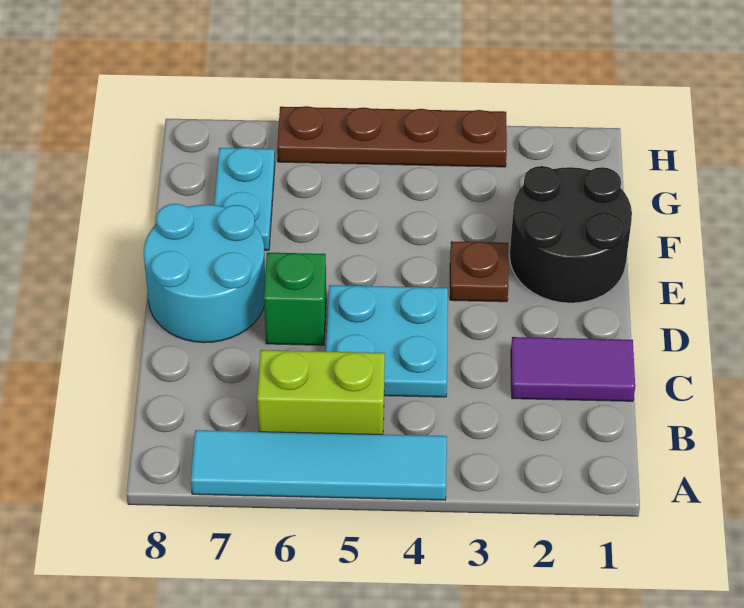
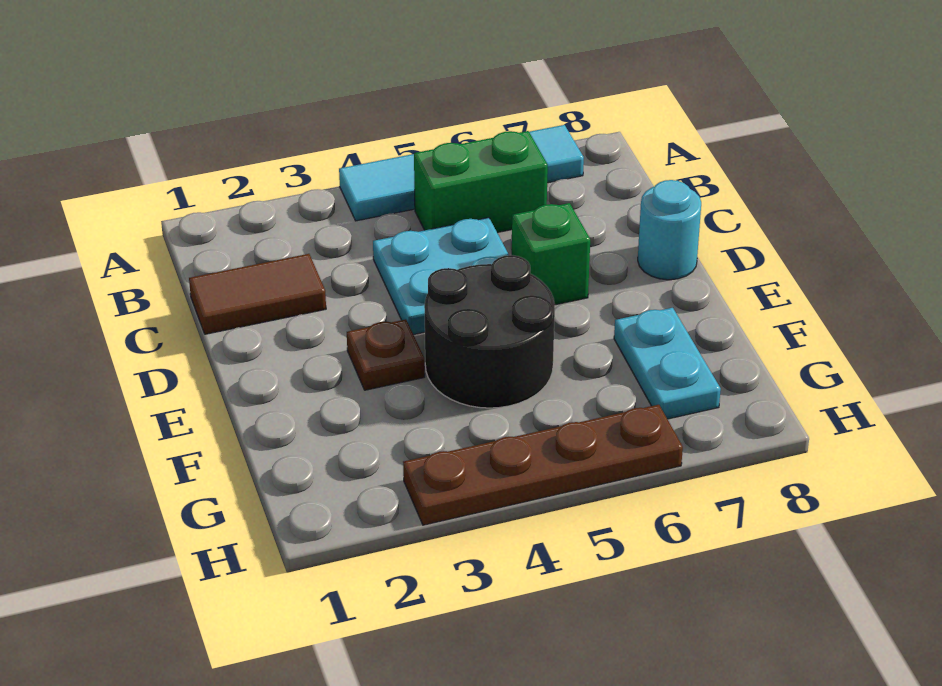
lime 1x2 brick [257,350,385,434] -> green 1x2 brick [414,131,548,233]
purple 1x2 tile [511,337,635,401] -> brown 1x2 tile [189,254,326,334]
cyan 2x2 round brick [144,204,265,343] -> cyan 1x1 round brick [638,180,701,280]
black 2x2 round brick [510,166,632,303] -> black 2x2 round brick moved to [424,255,555,408]

